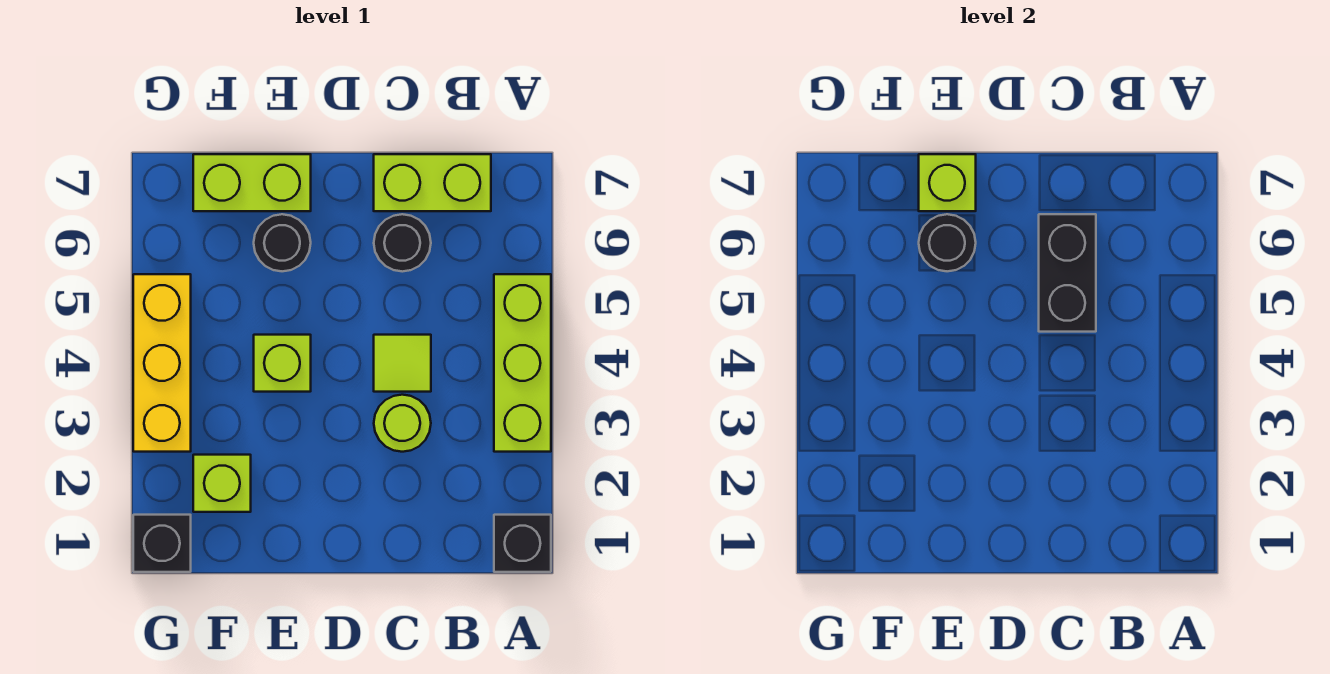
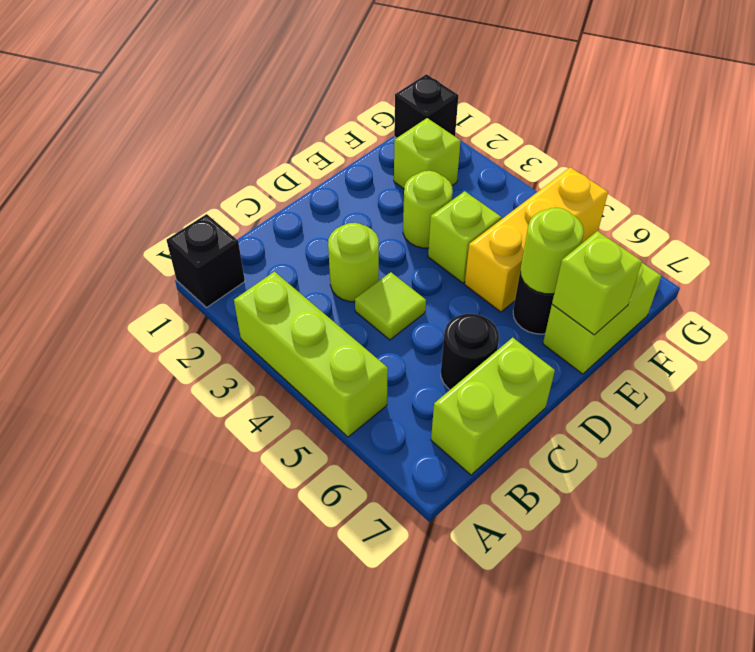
black 1x2 brick [1039,214,1096,332] -> none
none -> lime 1x1 round brick [403,171,453,248]
black 1x1 round brick [919,214,976,271] -> lime 1x1 round brick [520,208,584,294]
yellow 1x3 brick [133,274,191,452] -> yellow 1x3 brick turned to [465,167,608,312]

